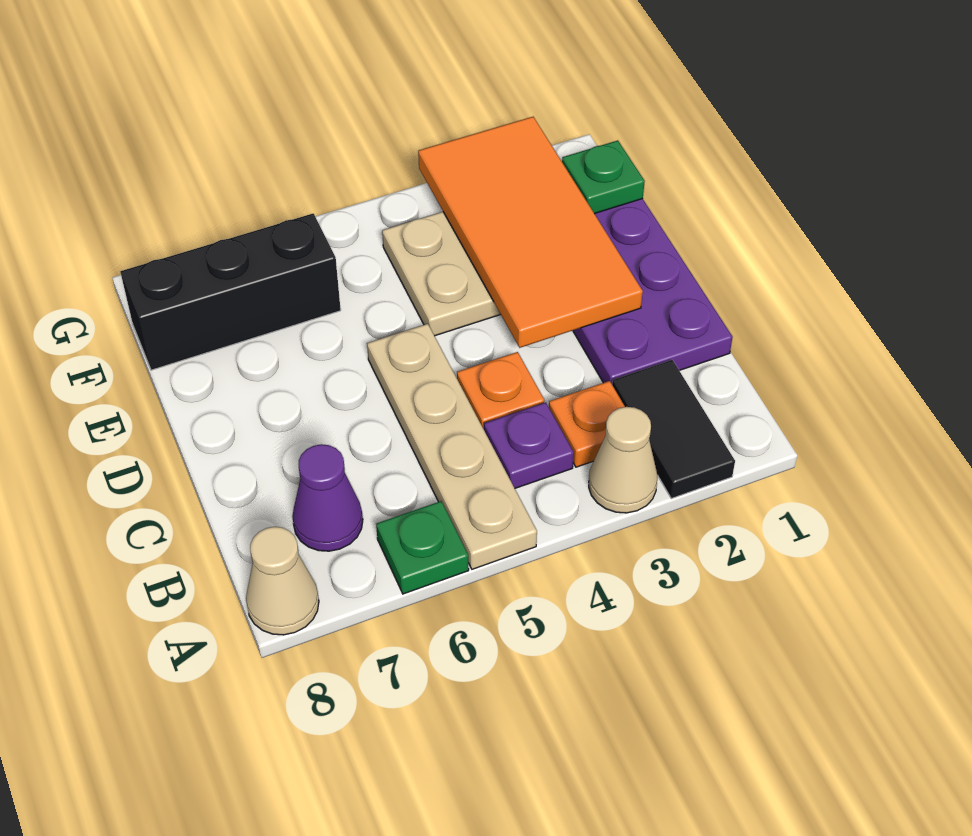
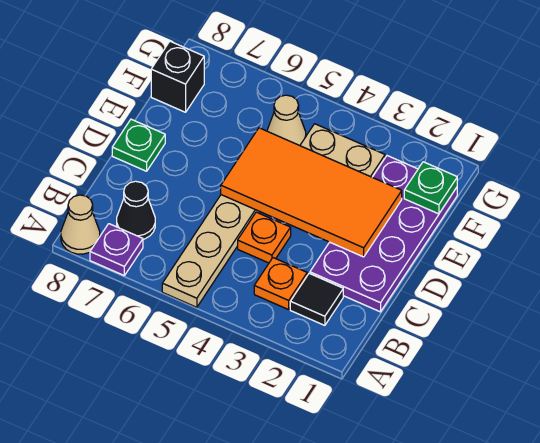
black 1x2 tile [612,360,735,499] -> black 1x1 tile [290,273,343,325]
tan 1x1 cone [589,407,657,513] -> tan 1x1 cone moved to [267,95,306,145]
green 1x1 plate [376,501,469,594] -> green 1x1 plate moved to [112,119,165,171]
purple 1x1 plate [484,402,574,488] -> purple 1x1 plate moved to [90,224,143,275]
purple 1x1 cone [292,444,363,551] -> black 1x1 cone [117,181,155,239]
orange 2x4 tile [418,117,643,348] -> orange 2x4 tile turned to [221,128,402,257]
black 1x3 brick [120,213,341,370] -> black 1x1 brick [151,41,204,112]

